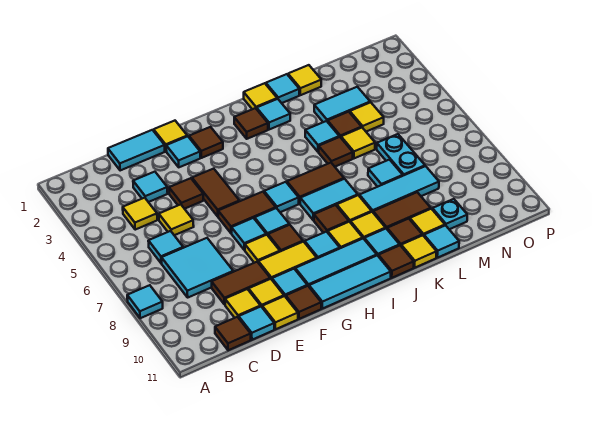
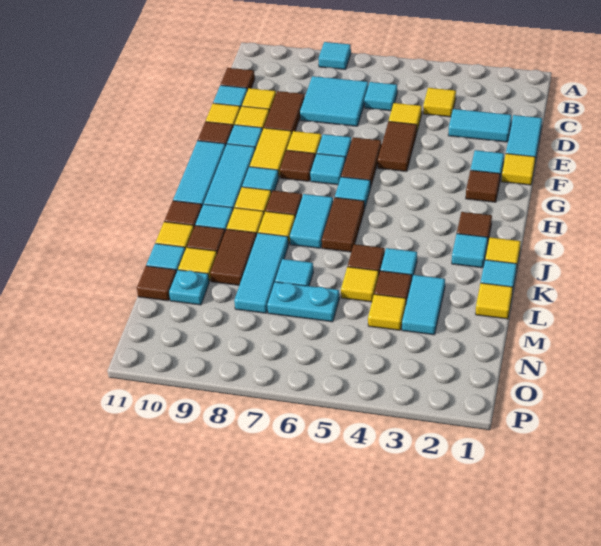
cyan 1x1 tile [133,172,168,202] -> cyan 1x2 tile [448,109,512,142]
brown 1x1 tile [169,178,204,209] -> brown 1x1 tile moved to [137,266,176,301]
brown 1x2 tile [192,169,239,216] -> brown 1x2 tile turned to [378,121,417,171]

